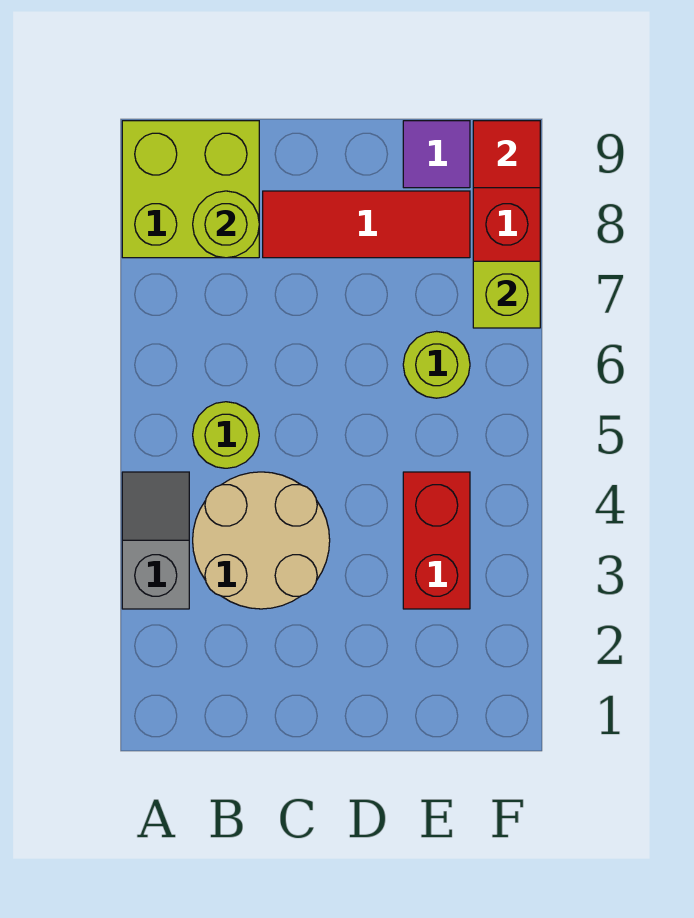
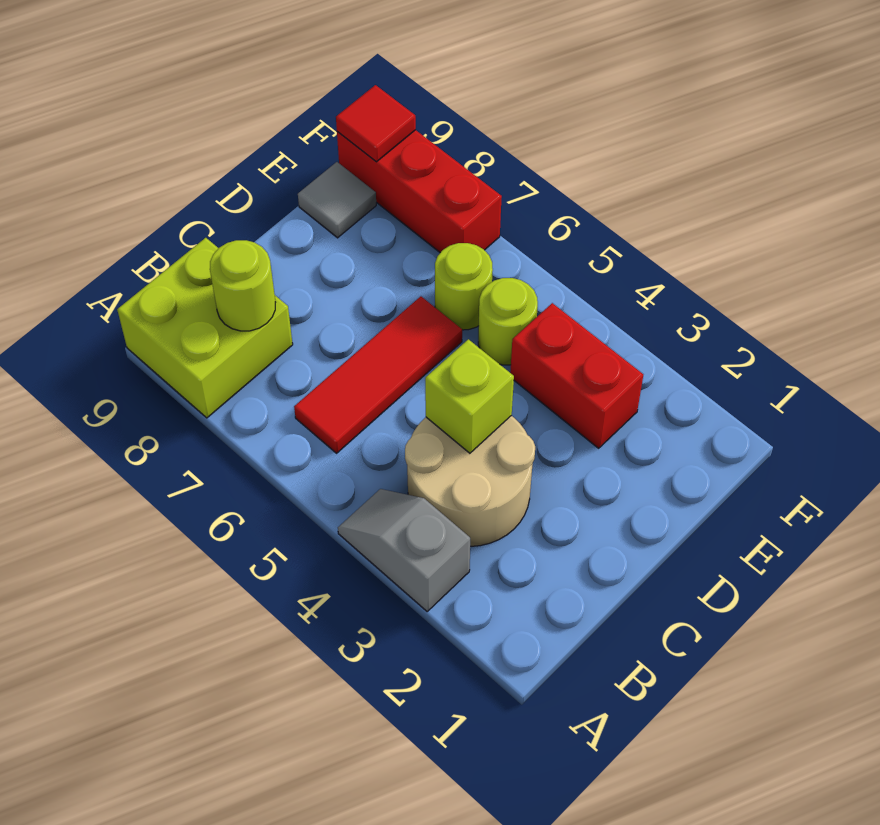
lime 1x1 round brick [193,402,259,468] -> lime 1x1 round brick moved to [478,278,538,365]
red 1x3 tile [263,191,470,258] -> red 1x3 tile moved to [294,296,462,453]
purple 1x1 tile [403,121,470,188] -> grey 1x1 tile [298,162,376,238]
lime 1x1 brick [473,261,540,328] -> lime 1x1 brick moved to [425,339,514,453]

